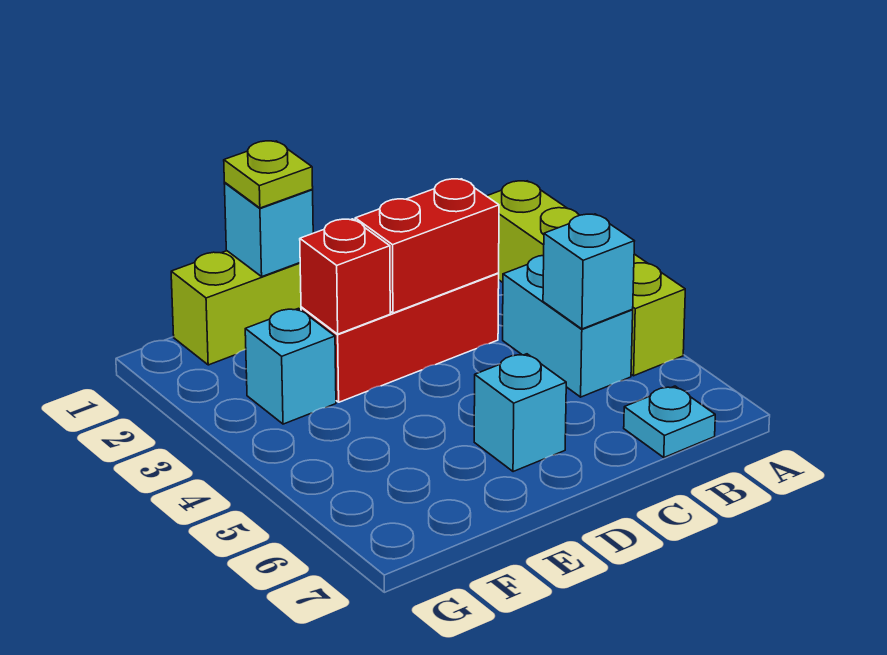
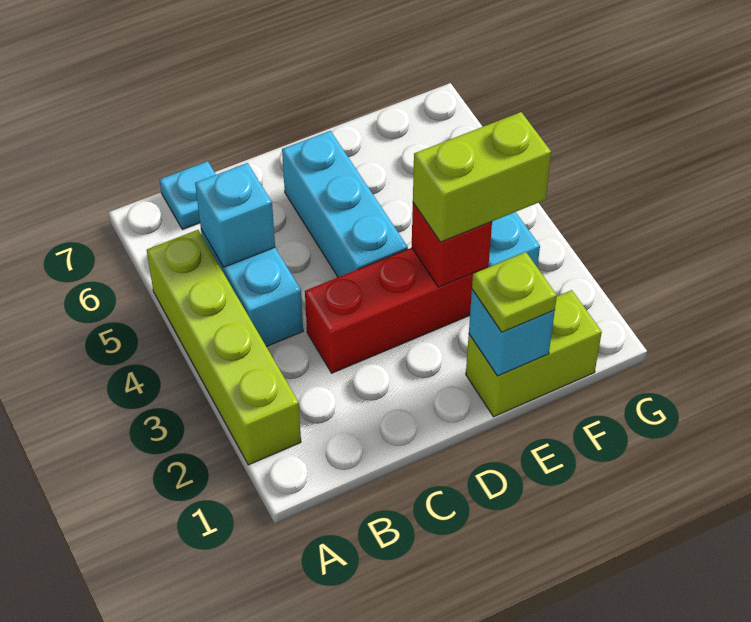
red 1x2 brick [355,179,499,313] -> none
cyan 1x1 brick [474,354,566,472] -> cyan 1x3 brick [282,131,408,277]
none -> lime 1x2 brick [413,112,551,242]

